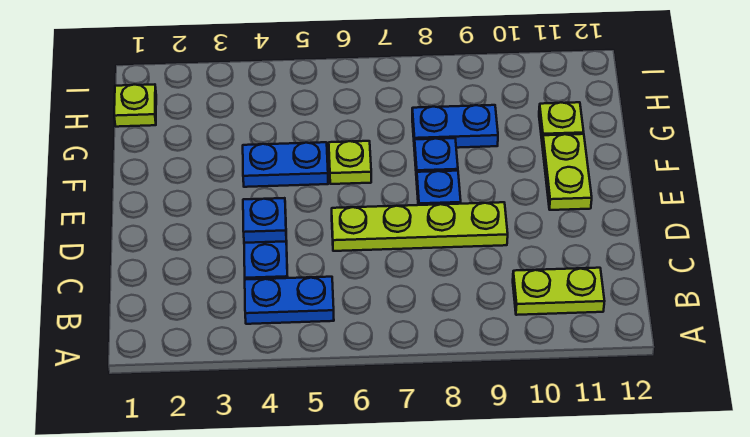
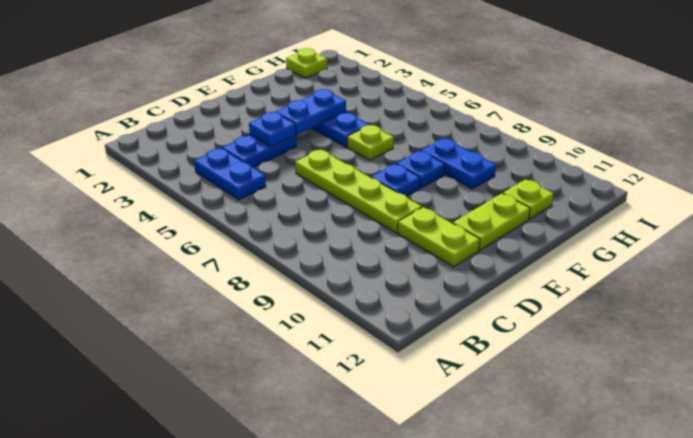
lime 1x2 plate [513,268,605,315] -> lime 1x2 plate moved to [398,207,480,267]
none -> blue 1x2 plate [275,89,346,134]

